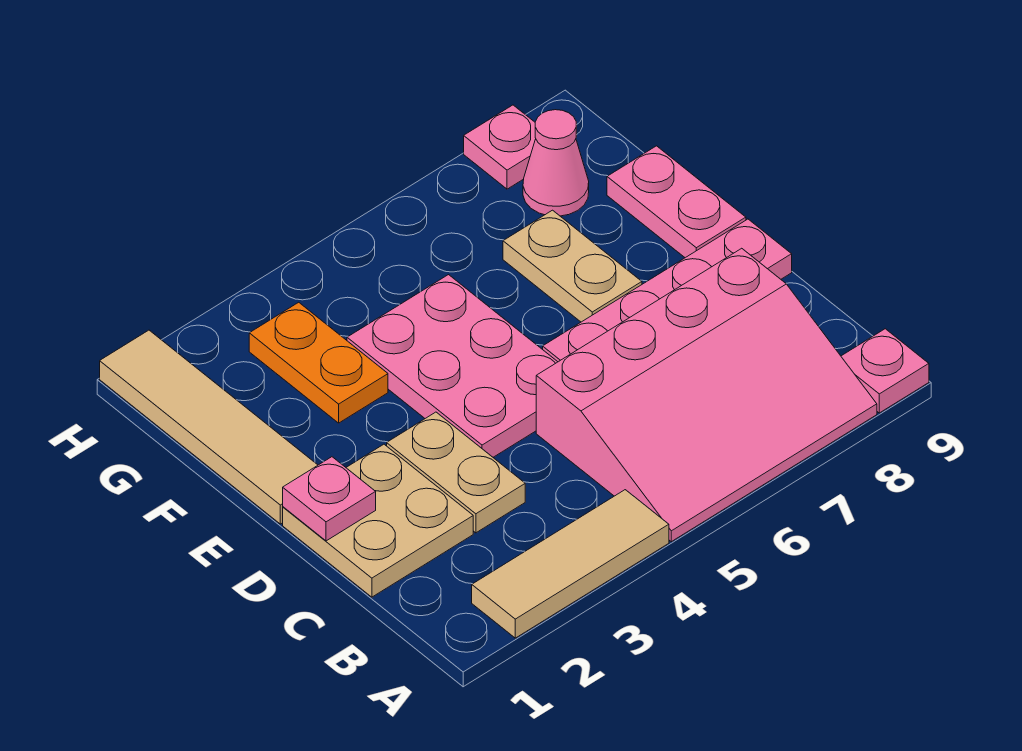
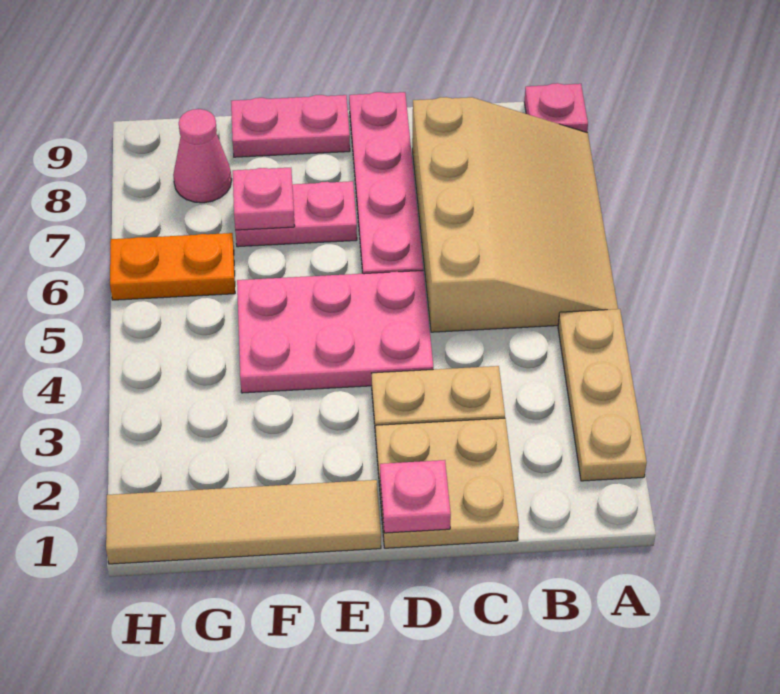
tan 1x3 tile [472,490,669,638] -> tan 1x3 plate [558,309,647,481]
pink 3x4 slope [536,248,877,542] -> tan 3x4 slope [412,97,618,332]
tan 1x2 plate [503,210,642,322] -> pink 1x2 plate [235,181,357,247]
orange 1x2 plate [249,302,388,423] -> orange 1x2 plate moved to [110,233,235,300]
pink 1x1 plate [464,105,536,189] -> pink 1x1 plate moved to [233,168,295,230]

